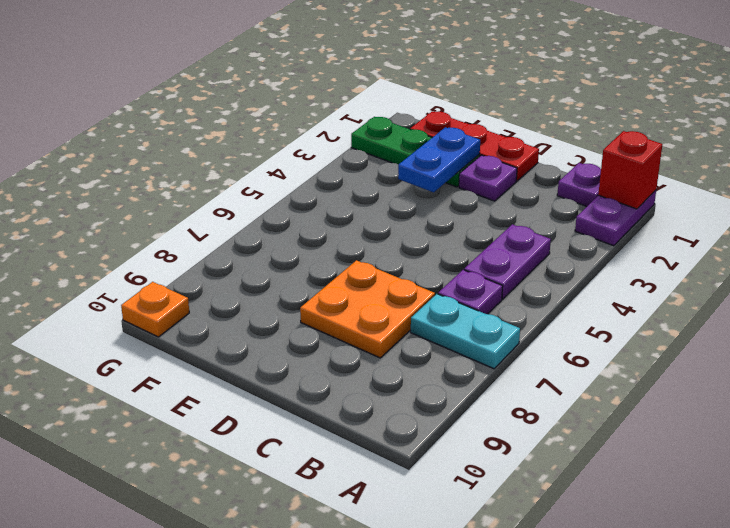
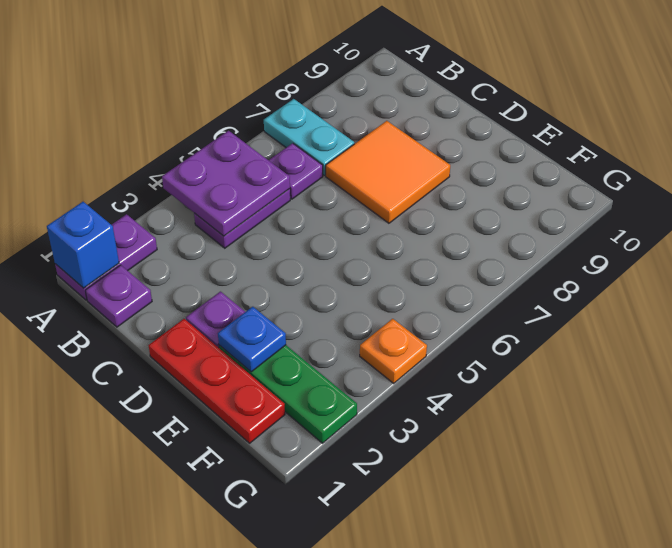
red 1x1 brick [598,131,663,209] -> blue 1x1 brick [47,202,119,288]
none -> purple 2x2 plate [162,131,290,236]
orange 2x2 plate [300,260,435,358] -> orange 2x2 tile [326,121,450,223]
blue 1x2 plate [398,127,480,192] -> blue 1x1 plate [218,307,286,372]
orange 1x1 plate [121,282,189,337] -> orange 1x1 plate moved to [360,319,427,383]

